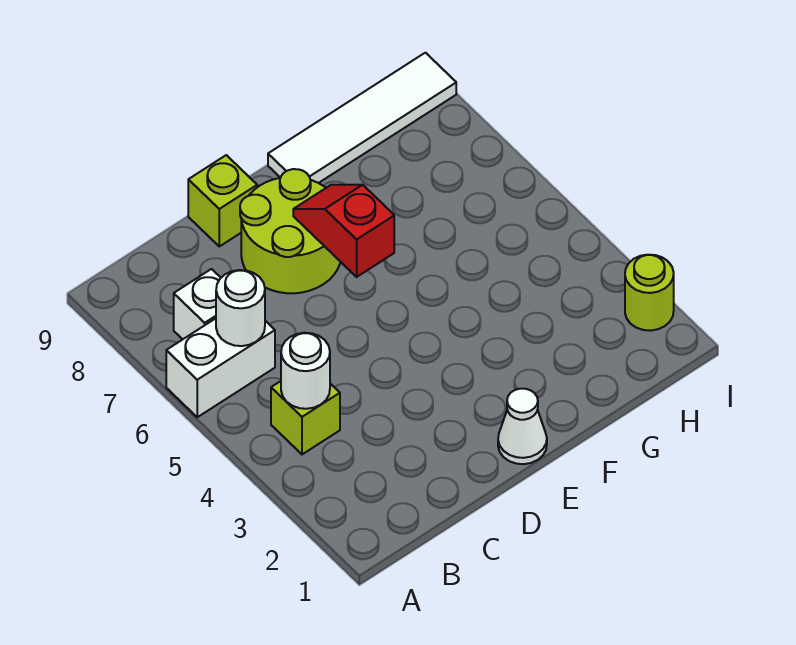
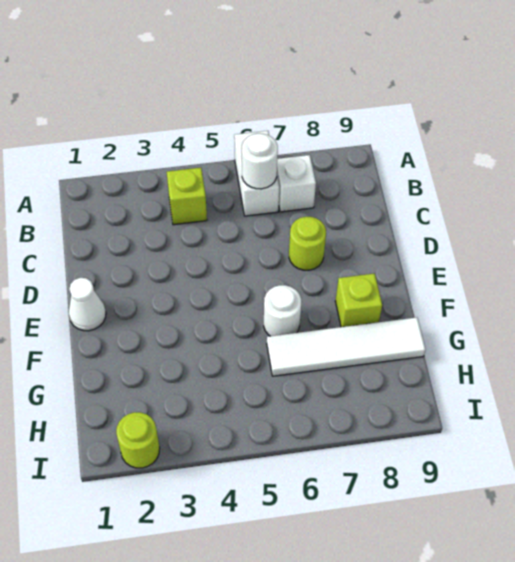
white 1x1 round brick [281,333,330,409] -> white 1x1 round brick moved to [264,285,301,336]
lime 2x2 round brick [240,169,340,293] -> lime 1x1 round brick [289,217,326,270]
lime 1x1 brick [188,155,257,246] -> lime 1x1 brick moved to [335,273,382,327]
red 1x2 slope [293,185,394,277] -> none
white 1x4 tile [268,53,456,183] -> white 1x4 tile turned to [267,317,426,376]

